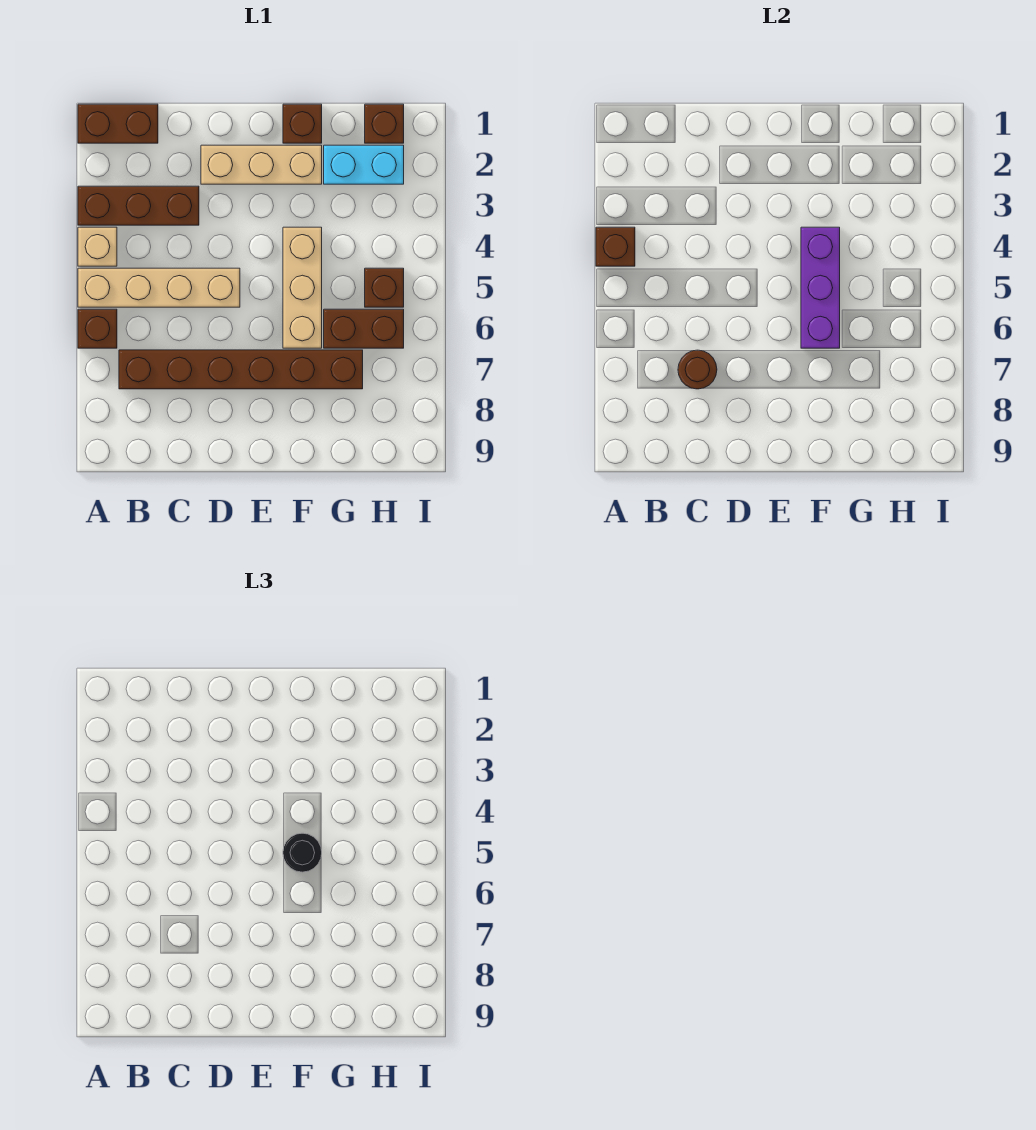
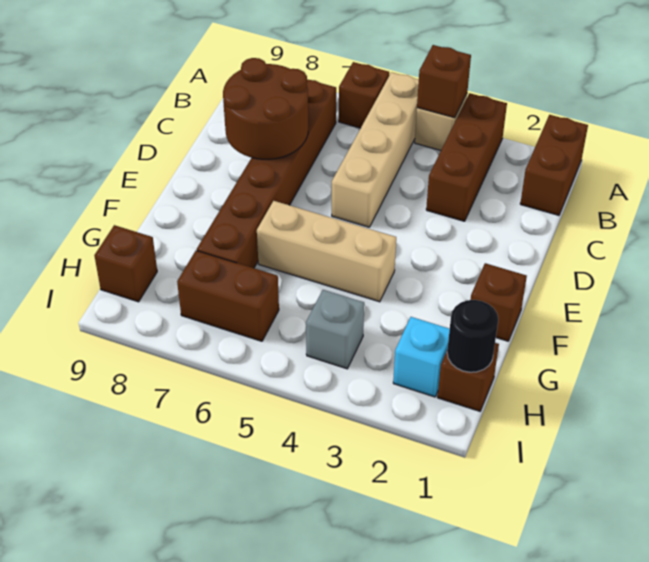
brown 1x1 round brick [678,350,717,389] -> brown 2x2 round brick [223,58,308,159]
tan 1x3 brick [201,145,322,184] -> none
purple 1x3 brick [801,227,840,348] -> none
black 1x1 round brick [283,833,322,872] -> black 1x1 round brick moved to [447,300,498,372]
cyan 1x2 brick [324,145,404,184] -> cyan 1x1 brick [393,317,450,397]
brown 1x2 brick [324,309,404,348] -> brown 1x2 brick turned to [177,251,279,341]
none -> grey 1x1 brick [306,290,364,369]
brown 1x1 brick [365,268,404,307] -> brown 1x1 brick moved to [94,225,157,302]

